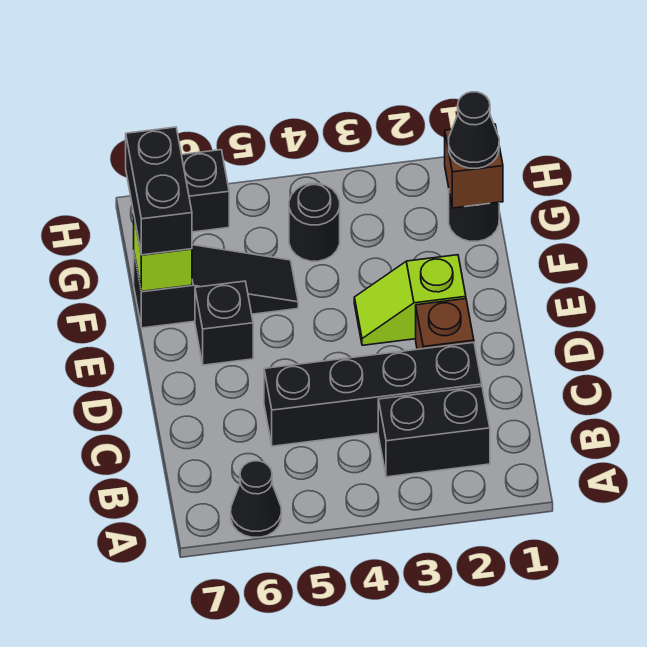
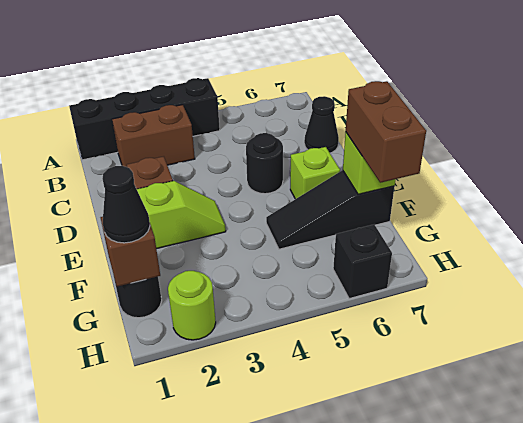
black 1x1 cone [231,461,281,537] -> black 1x1 cone moved to [304,96,339,153]
black 1x2 brick [378,386,490,477] -> brown 1x2 brick [112,105,195,167]
black 1x4 brick [264,342,482,446] -> black 1x4 brick moved to [69,78,220,160]
black 1x1 brick [195,281,253,365] -> lime 1x1 brick [290,147,340,199]
black 1x2 brick [126,127,192,255] -> brown 1x2 brick [346,81,426,183]
black 1x1 round brick [289,183,340,261] -> black 1x1 round brick moved to [246,133,283,194]
none -> lime 1x1 round brick [168,271,216,340]

